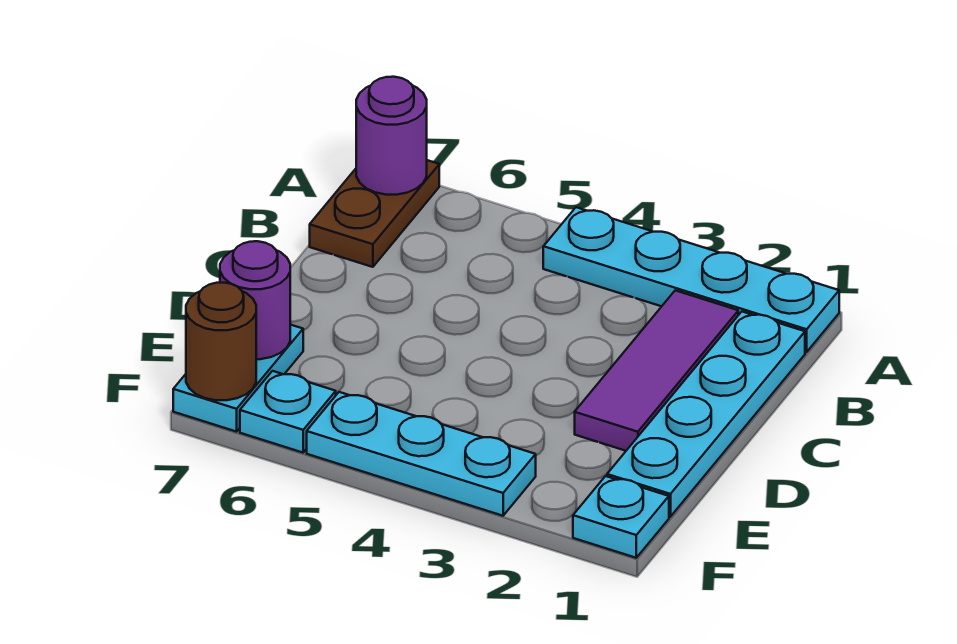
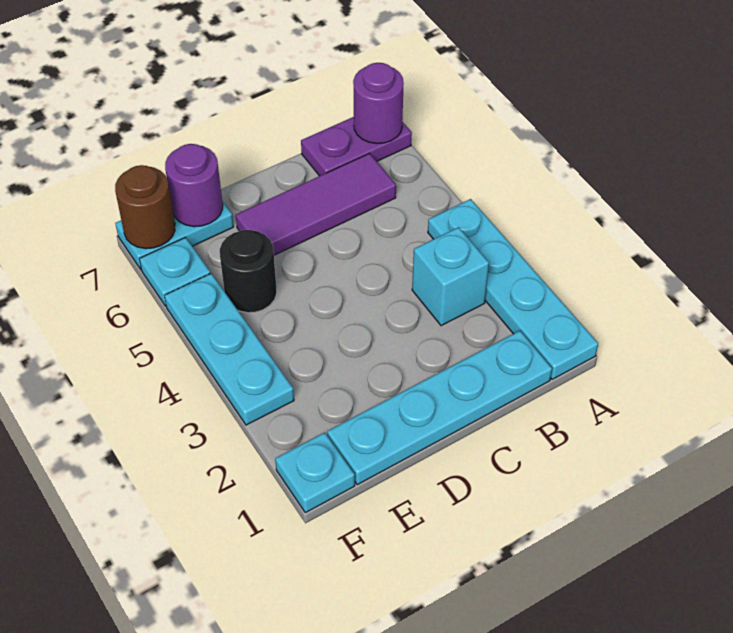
brown 1x2 plate [310,160,439,267] -> purple 1x2 plate [301,117,412,176]
purple 1x3 tile [575,290,738,451] -> purple 1x3 tile moved to [236,153,396,255]
none -> cyan 1x1 brick [412,227,489,326]
none -> black 1x1 round brick [220,230,277,313]

